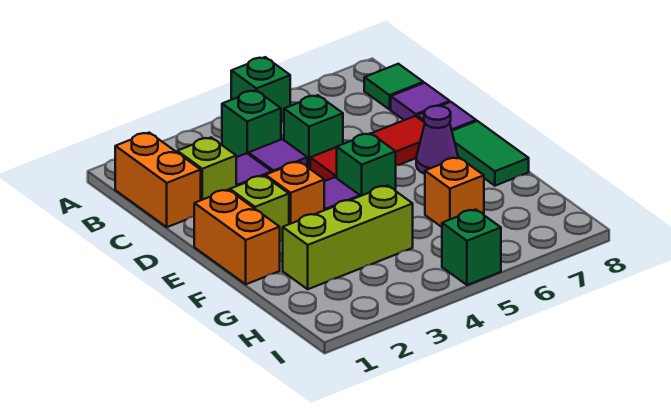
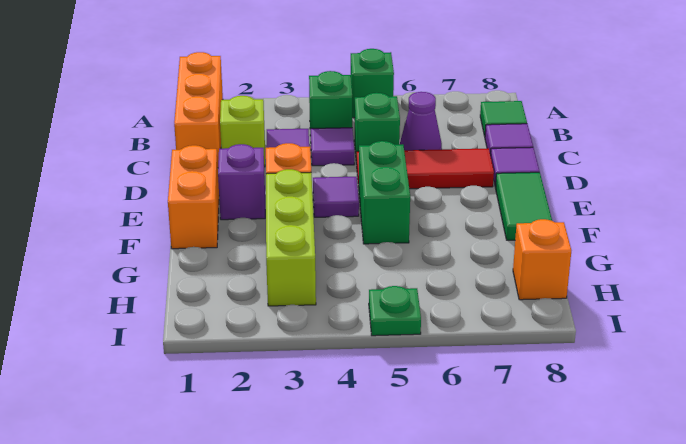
orange 1x2 brick [115,133,201,227] -> orange 1x3 brick [174,52,223,163]
lime 1x1 brick [230,176,289,241] -> purple 1x1 brick [218,144,265,220]
green 1x1 brick [337,133,396,196] -> green 1x2 brick [359,141,410,244]
purple 1x1 cone [416,106,458,174] -> purple 1x1 cone moved to [400,92,442,150]
lime 1x3 brick [283,185,413,289] -> lime 1x3 brick turned to [266,169,316,306]
orange 1x1 brick [425,157,484,227] -> orange 1x1 brick moved to [513,219,571,300]
green 1x1 brick [442,210,501,285] -> green 1x1 plate [369,286,421,336]

